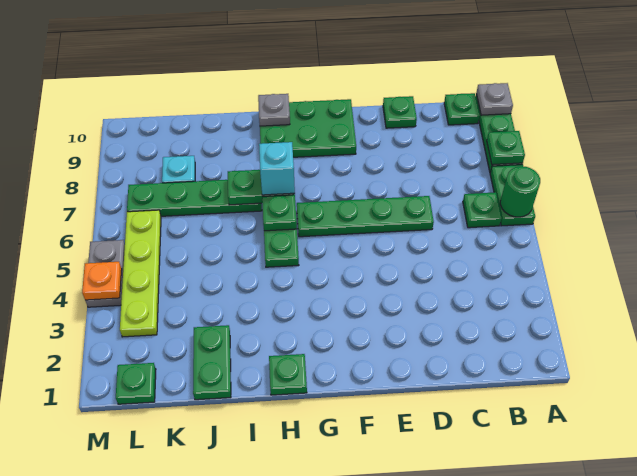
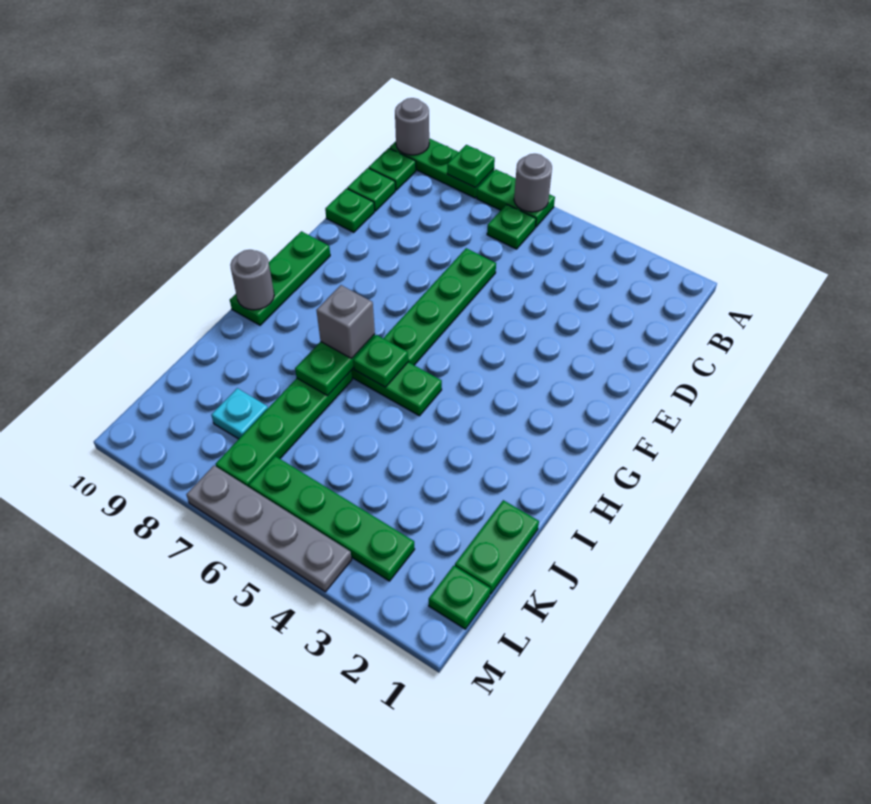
green 1x1 round brick [500,166,540,217] -> grey 1x1 round brick [514,154,552,212]
grey 1x1 plate [476,83,513,115] -> grey 1x1 round brick [395,98,429,155]
green 2x3 plate [260,99,356,157] -> green 1x3 plate [230,231,330,325]
green 1x1 plate [269,354,307,395] -> green 1x1 plate moved to [347,168,395,211]
cyan 1x1 brick [259,142,295,195] -> grey 1x1 brick [316,285,375,359]
grey 1x1 plate [258,94,290,126] -> grey 1x1 round brick [230,250,274,310]
green 1x2 plate [193,325,231,400] -> green 1x2 plate turned to [455,500,539,594]
lime 1x4 plate [120,210,161,337] -> green 1x4 plate [249,456,415,581]
grey 1x2 plate [85,240,125,307] -> grey 1x4 plate [186,466,352,592]
orange 1x1 plate [82,262,122,300] -> none

